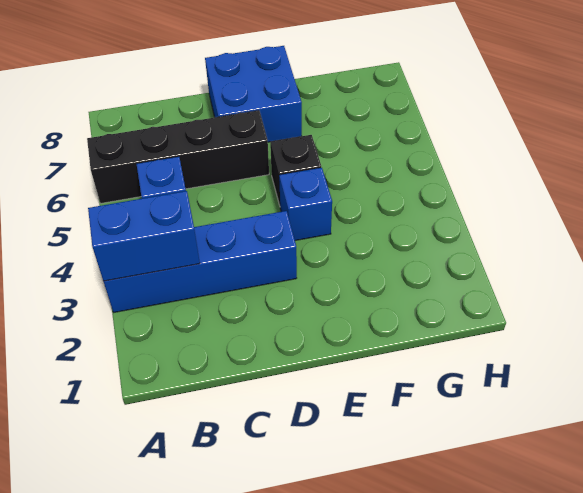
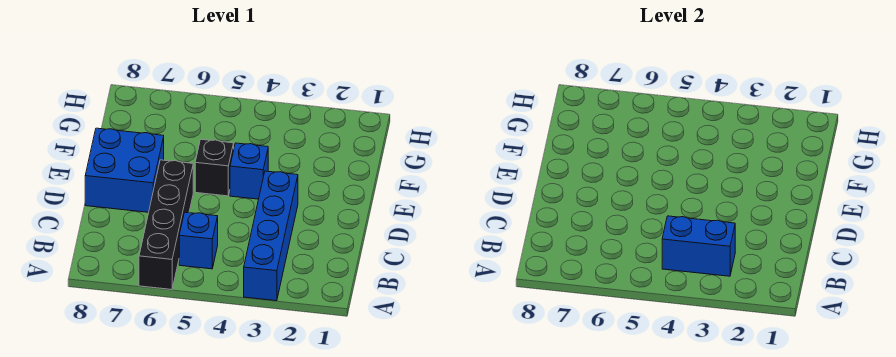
blue 1x2 brick [88,191,200,281] -> blue 1x2 brick turned to [662,216,735,276]

